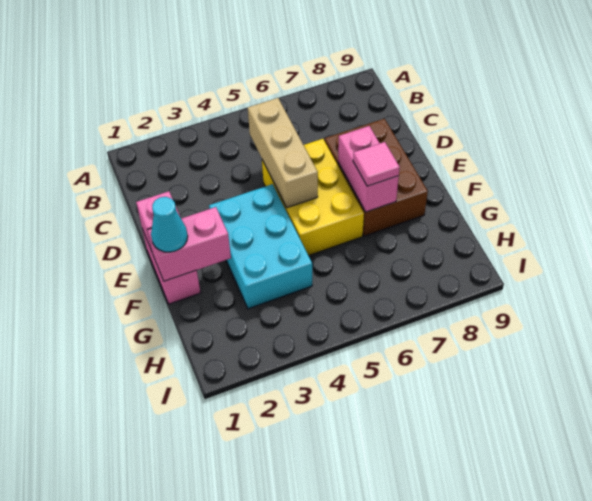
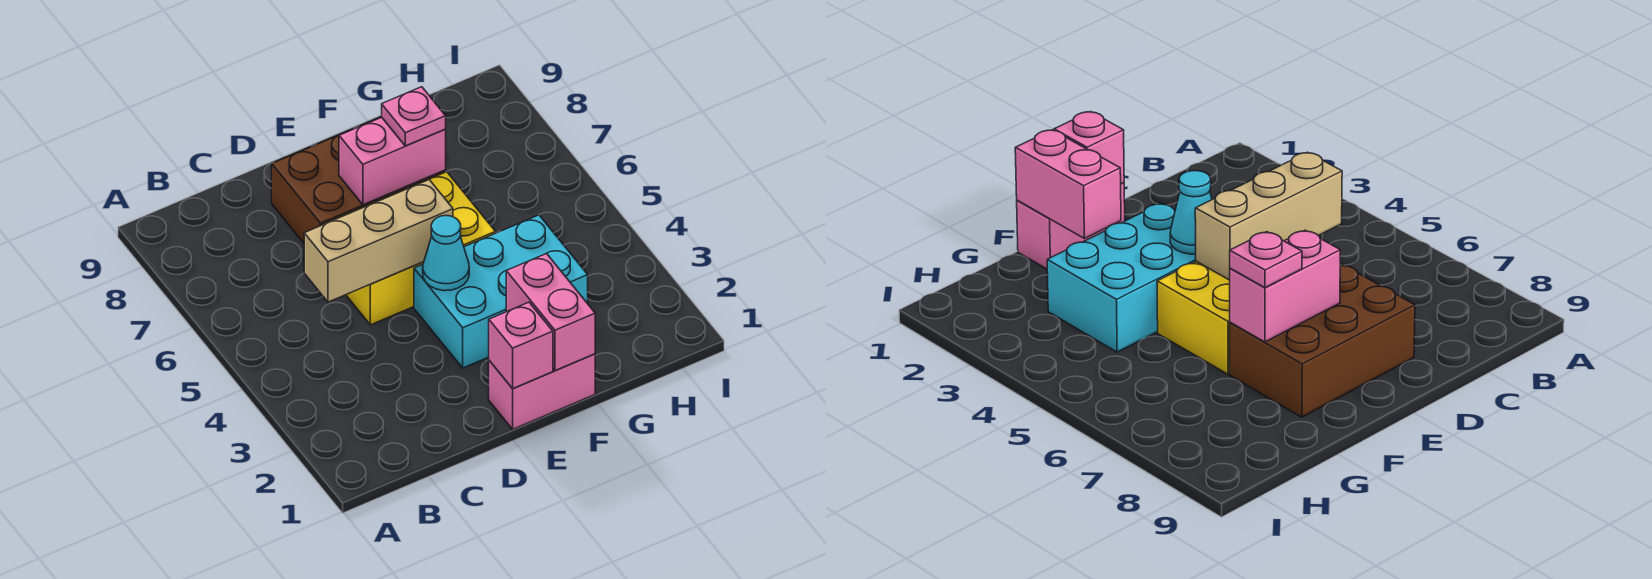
cyan 1x1 cone [151,197,188,252] -> cyan 1x1 cone moved to [423,216,469,291]
pink 1x1 tile [353,142,400,186] -> pink 1x1 plate [382,87,446,146]

